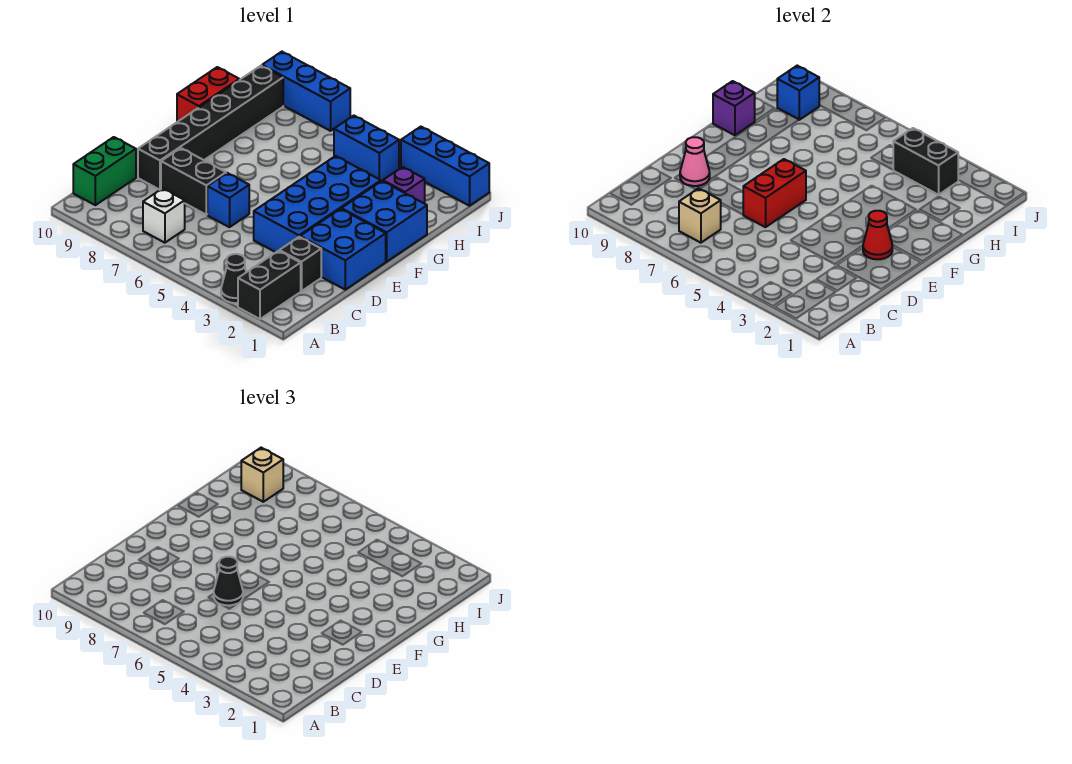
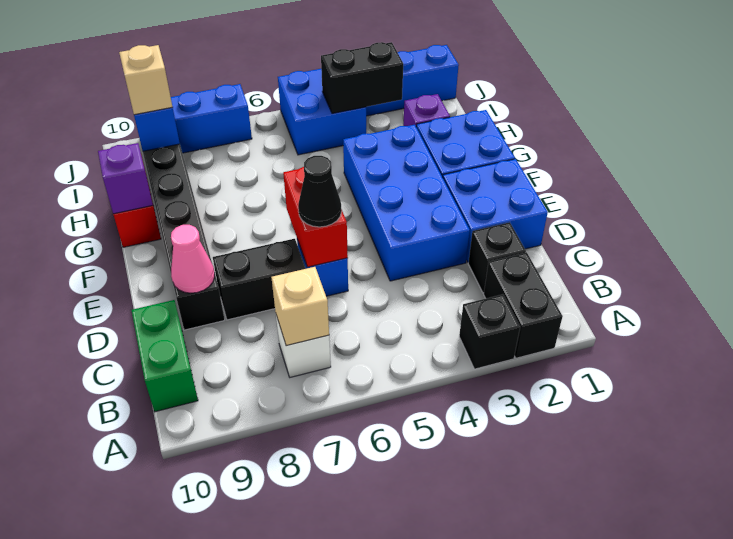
black 1x1 cone [221,254,246,303] -> black 1x1 brick [459,294,520,369]
red 1x1 cone [863,211,892,259] -> none
blue 1x2 brick [334,116,399,181] -> blue 2x2 brick [278,69,366,155]

